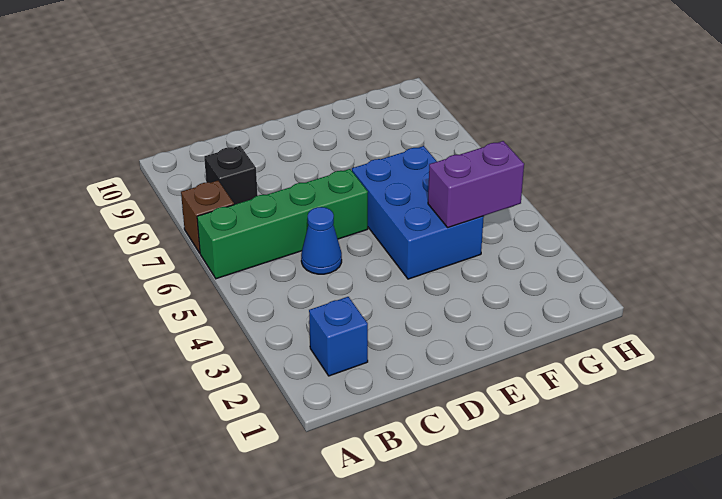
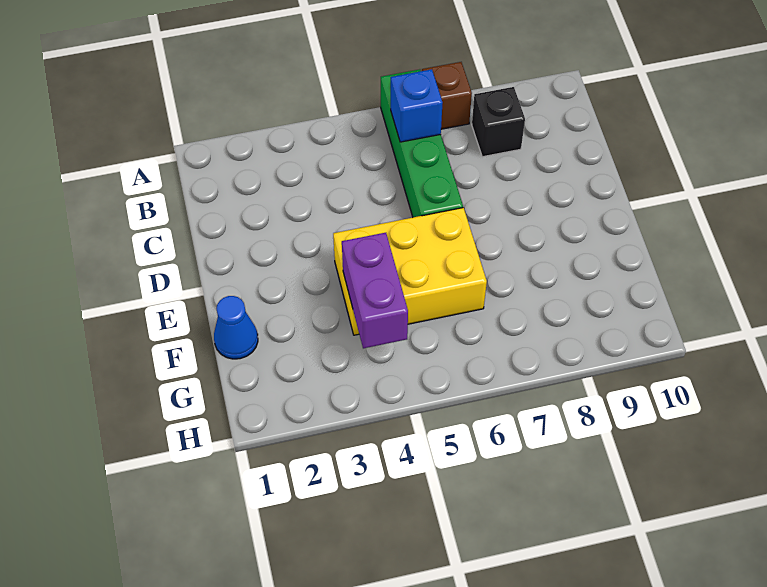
blue 1x1 brick [309,297,368,376] -> blue 1x1 brick moved to [391,69,443,142]
blue 1x1 cone [301,207,342,274] -> blue 1x1 cone moved to [214,296,258,359]
blue 2x3 brick [352,146,484,279] -> yellow 2x3 brick [333,208,487,335]

